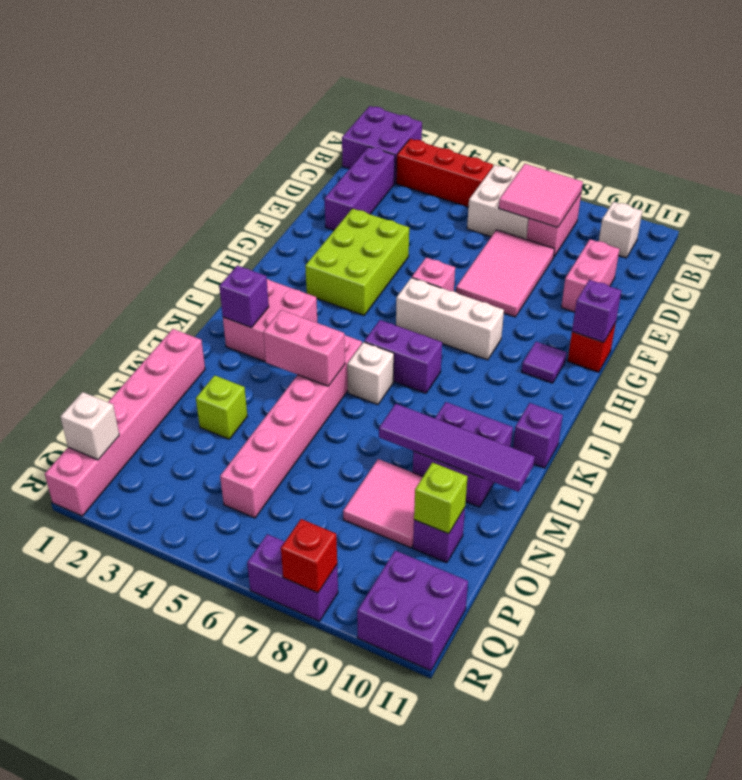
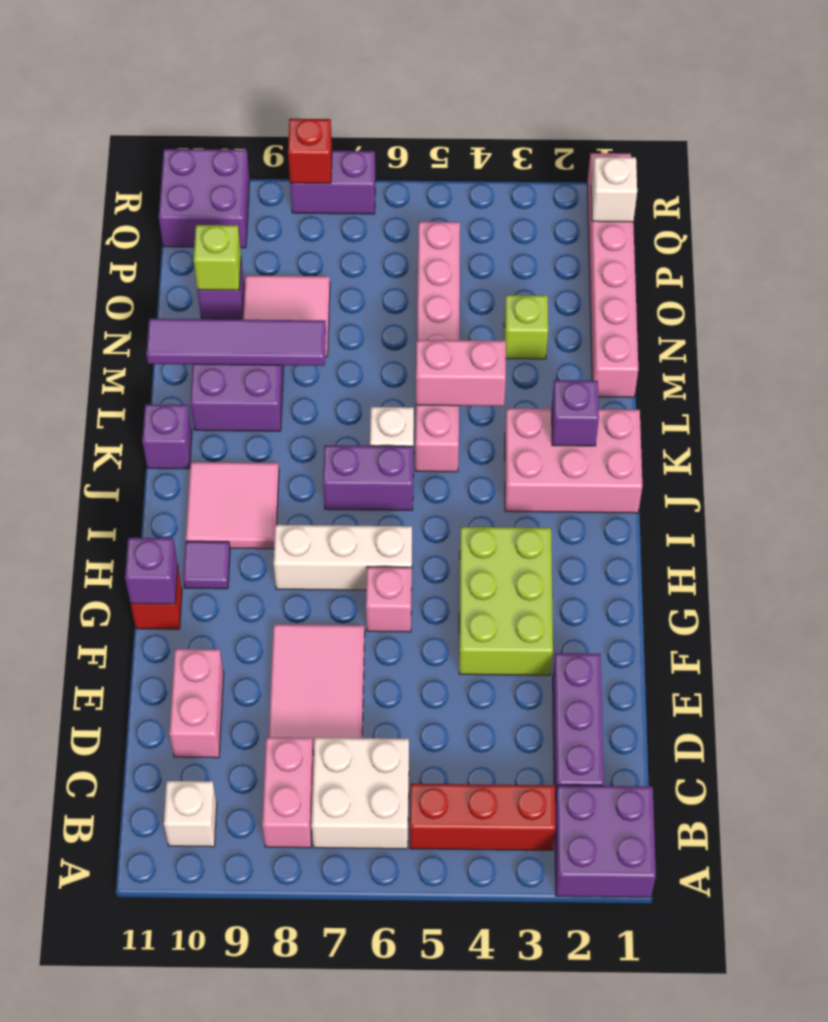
pink 2x2 tile [499,164,583,227] -> pink 2x2 tile moved to [186,462,279,549]
pink 2x2 brick [223,279,317,362] -> pink 2x3 brick [505,408,642,513]

